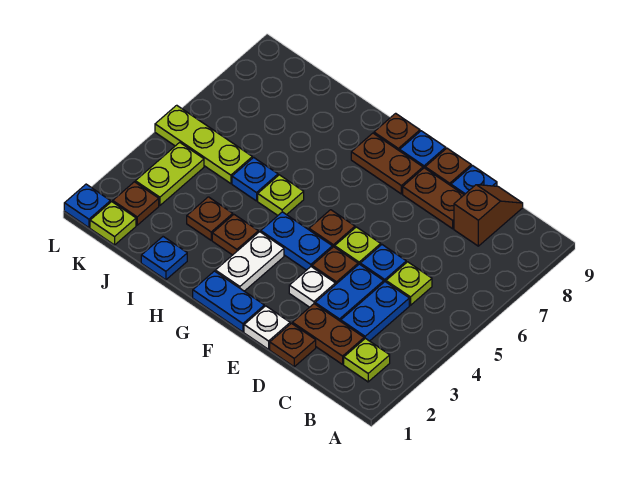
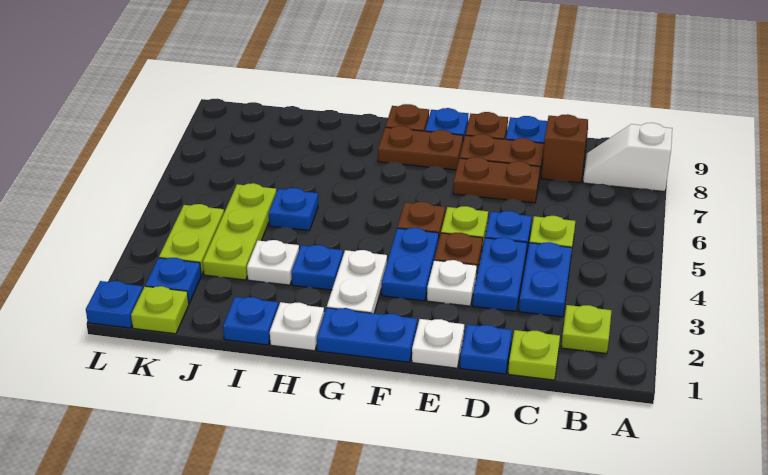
none -> white 1x2 slope [583,123,672,192]
brown 1x2 plate [292,304,364,364] -> brown 1x2 plate moved to [453,157,540,203]
brown 1x1 plate [270,323,316,367] -> blue 1x1 plate [460,324,512,374]
blue 1x2 plate [261,212,332,270] -> blue 1x2 plate turned to [382,228,439,301]
none -> white 1x1 plate [270,302,324,351]
brown 1x1 plate [212,215,258,255] -> blue 1x1 plate [291,245,343,290]
lime 1x1 plate [258,175,304,215] -> lime 1x1 plate moved to [508,330,560,380]
brown 1x1 plate [187,197,233,240] -> white 1x1 plate [247,240,299,285]
lime 1x3 plate [155,105,252,184] -> lime 1x3 plate turned to [203,183,276,280]
brown 1x1 plate [113,182,159,225] -> blue 1x1 plate [145,258,201,303]

